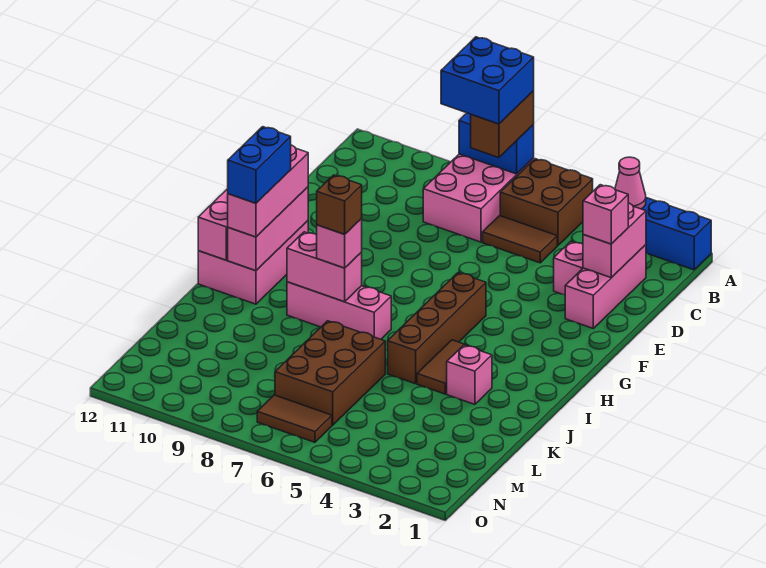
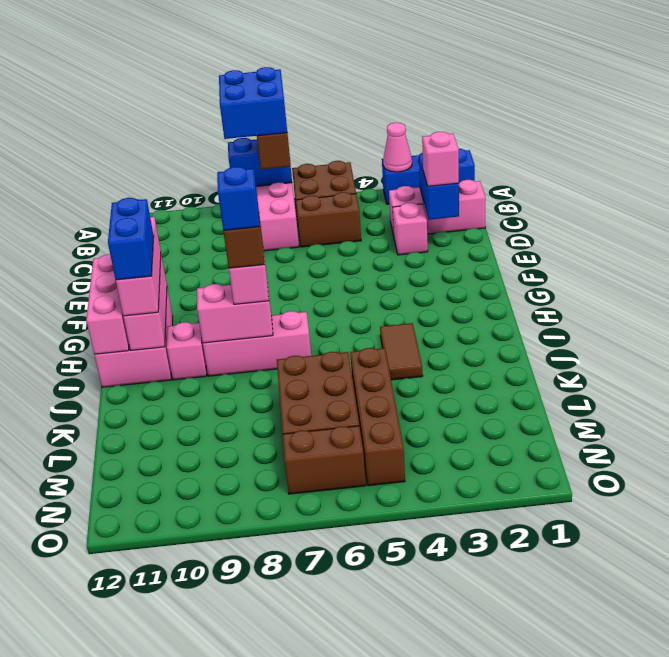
pink 1x3 brick [565,245,646,328] -> pink 1x3 brick turned to [389,180,485,236]
pink 1x2 brick [583,203,646,278] -> blue 1x2 brick [419,154,459,220]
brown 1x2 tile [483,216,557,263] -> brown 1x2 brick [296,192,361,247]
brown 1x4 brick [388,273,486,384] -> brown 1x4 brick moved to [350,348,405,486]
none -> blue 1x1 brick [217,167,260,230]
pink 1x1 brick [447,345,492,404] -> pink 1x1 brick moved to [167,322,207,380]
brown 1x2 tile [257,395,332,442] -> brown 1x2 brick [282,426,366,494]

